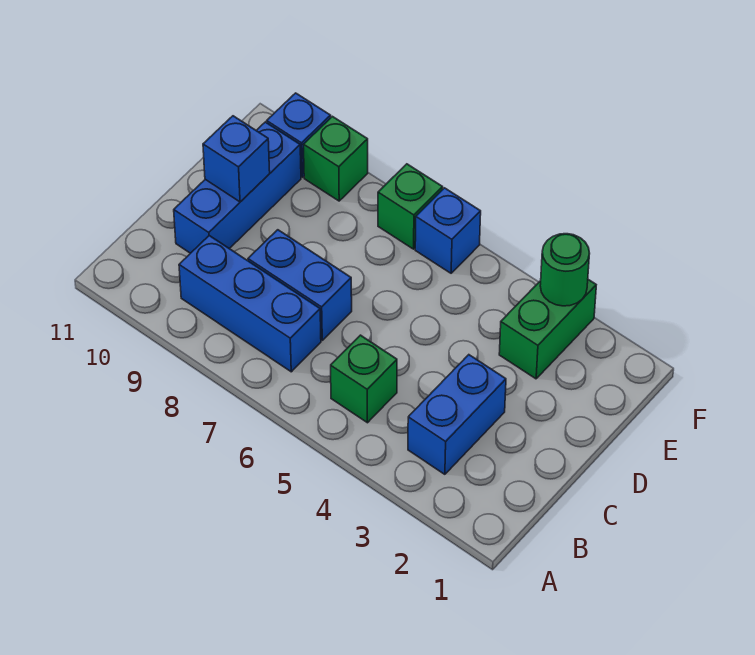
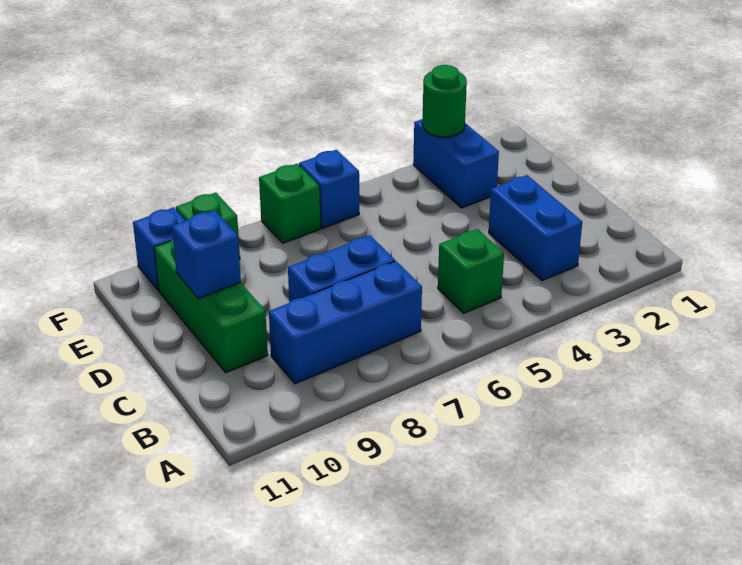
blue 1x3 brick [174,122,301,253] -> green 1x3 brick [154,239,268,373]
green 1x2 brick [499,280,596,379] -> blue 1x2 brick [413,119,499,208]

